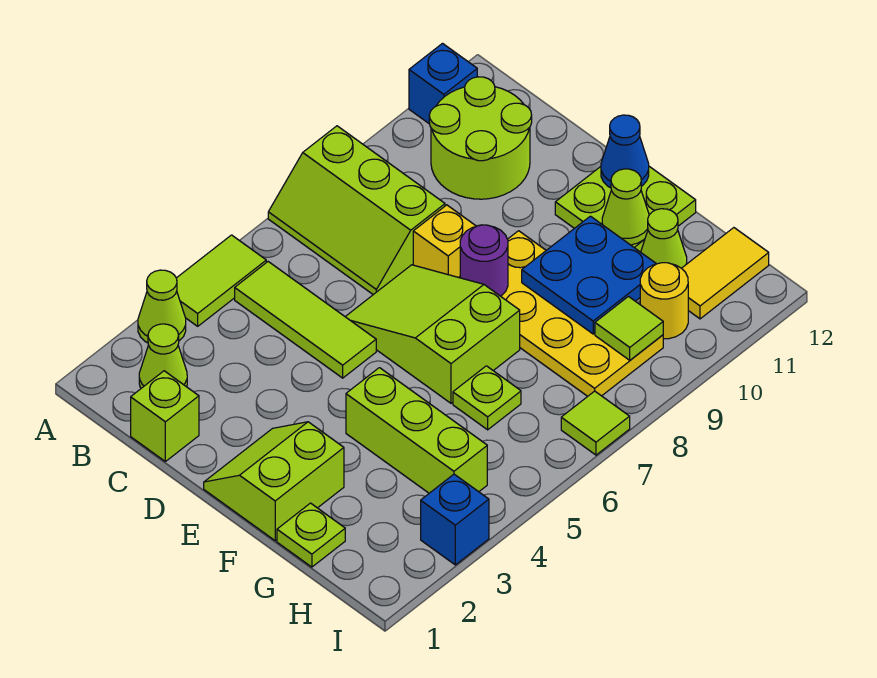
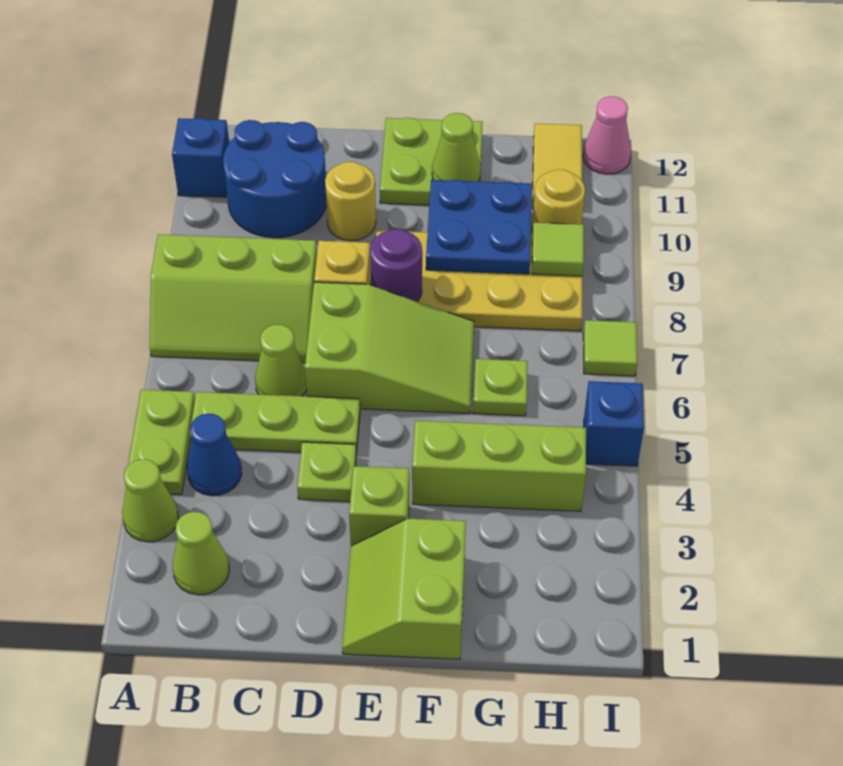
lime 1x2 tile [177,235,266,326] -> lime 1x2 plate [128,390,195,494]
lime 1x3 tile [235,262,376,378] -> lime 1x3 plate [190,392,360,454]
lime 2x2 round brick [429,77,532,199] -> blue 2x2 round brick [223,120,326,238]
lime 1x1 brick [131,371,199,461] -> lime 1x1 brick moved to [349,466,409,546]
lime 2x3 slope [345,265,520,403] -> lime 2x3 slope turned to [305,282,474,413]
none -> yellow 1x1 round brick [325,162,376,241]
blue 1x1 cone [601,115,649,188] -> blue 1x1 cone moved to [187,414,242,496]
lime 1x1 plate [277,503,345,567] -> lime 1x1 plate moved to [297,442,356,502]
lime 1x1 cone [641,209,687,268] -> lime 1x1 cone moved to [255,325,307,396]
blue 1x1 brick [421,474,489,565] -> blue 1x1 brick moved to [584,381,644,466]
none -> pink 1x1 cone [583,96,631,174]

